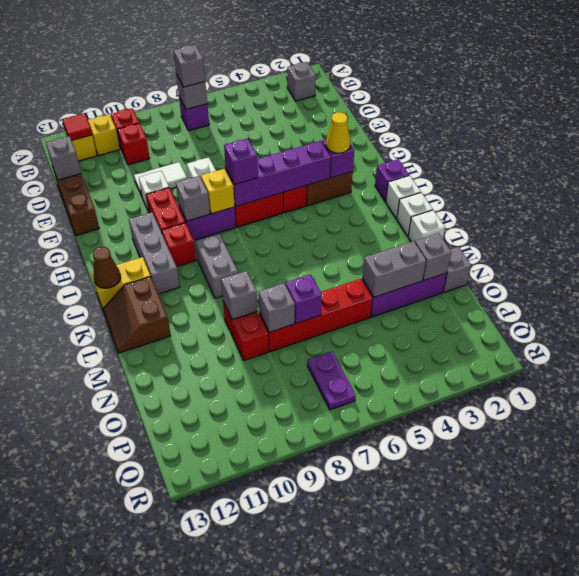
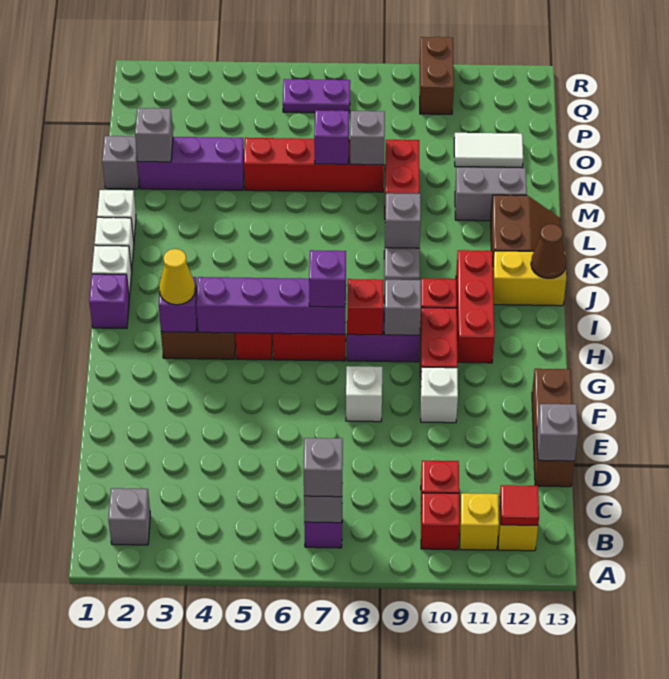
white 1x2 tile [134,162,187,196] -> white 1x2 tile moved to [454,133,523,167]
yellow 1x1 brick [201,169,235,214] -> red 1x1 brick [347,279,383,335]
grey 1x3 brick [129,212,180,294] -> red 1x3 brick [456,250,494,363]
grey 1x1 brick [221,271,258,320] -> grey 1x1 brick moved to [385,193,421,248]
grey 1x2 brick [362,241,426,297] -> grey 1x2 brick moved to [455,167,527,221]
purple 1x2 plate [307,351,356,410] -> purple 1x2 plate turned to [283,79,350,113]
none -> brown 1x2 brick [420,37,454,114]

